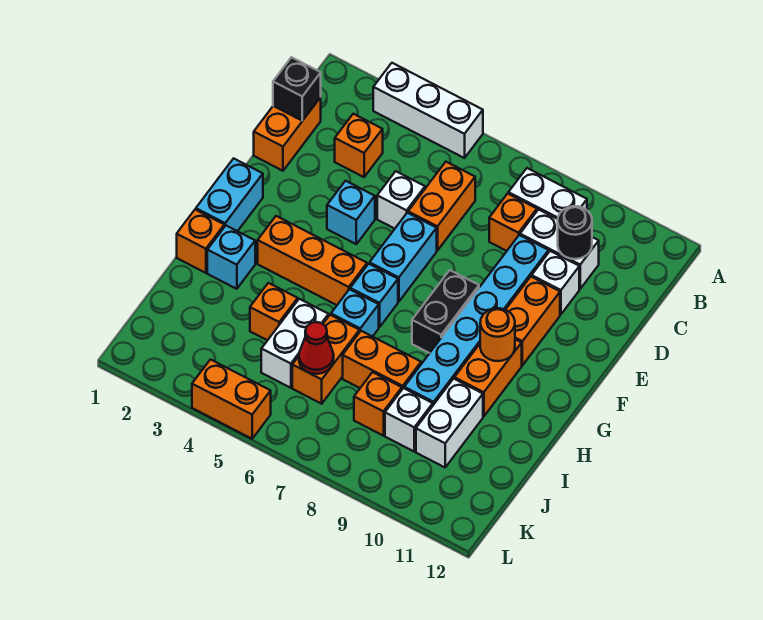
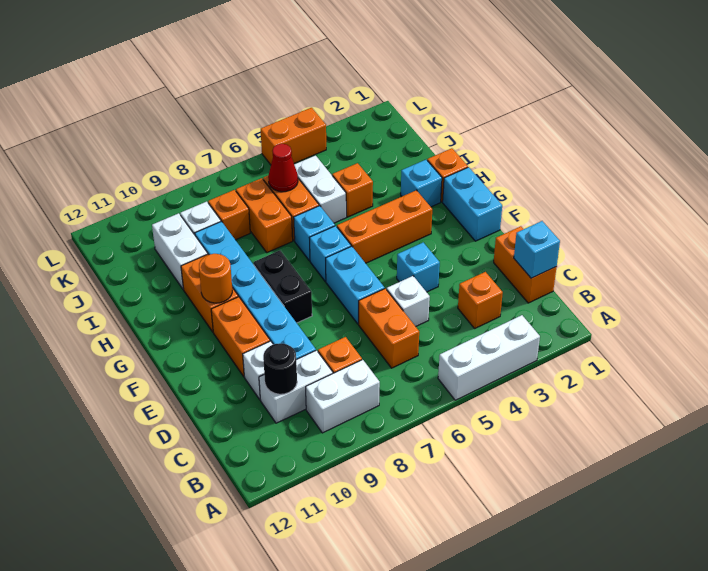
black 1x1 brick [273,57,321,121] -> cyan 1x1 brick [514,221,560,278]
orange 1x2 brick [343,331,421,389] -> orange 1x2 brick turned to [236,178,293,253]

